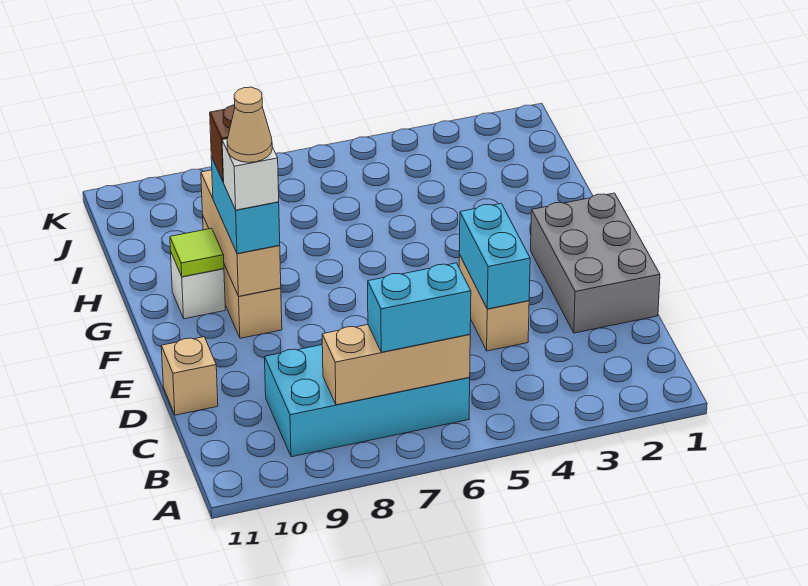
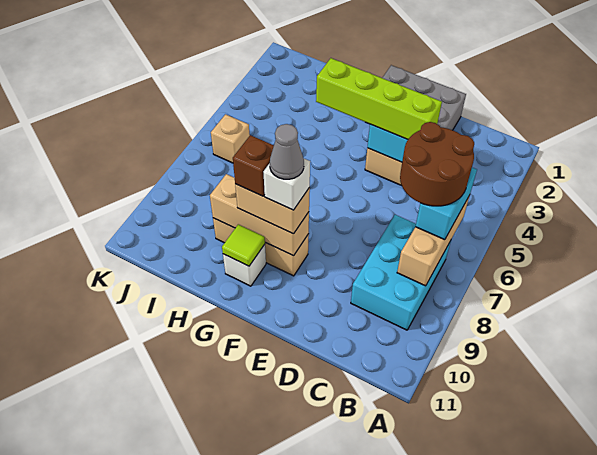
cyan 2x4 brick [265,345,470,457] -> cyan 2x3 brick [351,215,451,330]
none -> brown 2x2 round brick [400,122,474,206]
none -> lime 1x4 brick [316,58,442,139]
tan 1x1 brick [161,337,218,415] -> tan 1x1 brick moved to [211,114,250,163]
cyan 1x2 brick [211,157,280,254] -> tan 1x2 brick [235,184,310,234]
tan 1x1 cone [227,87,272,162] -> grey 1x1 cone [270,124,304,179]

